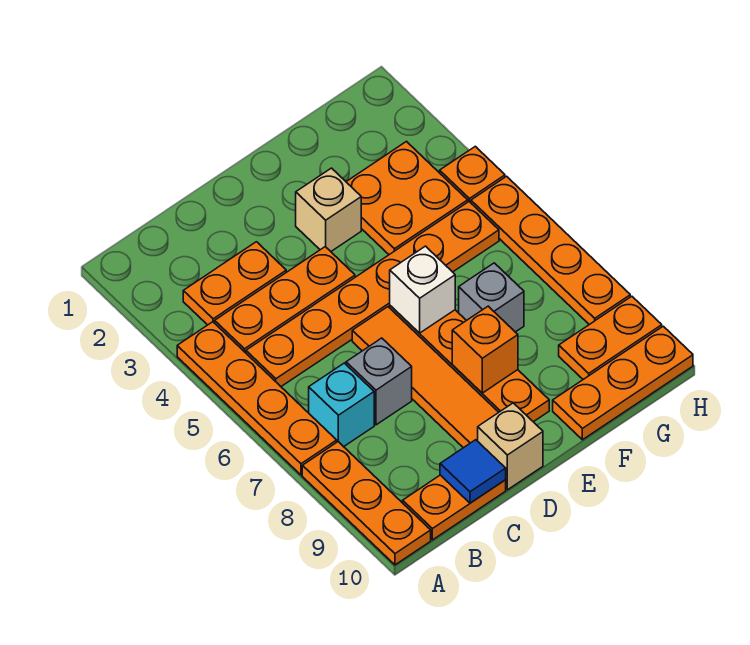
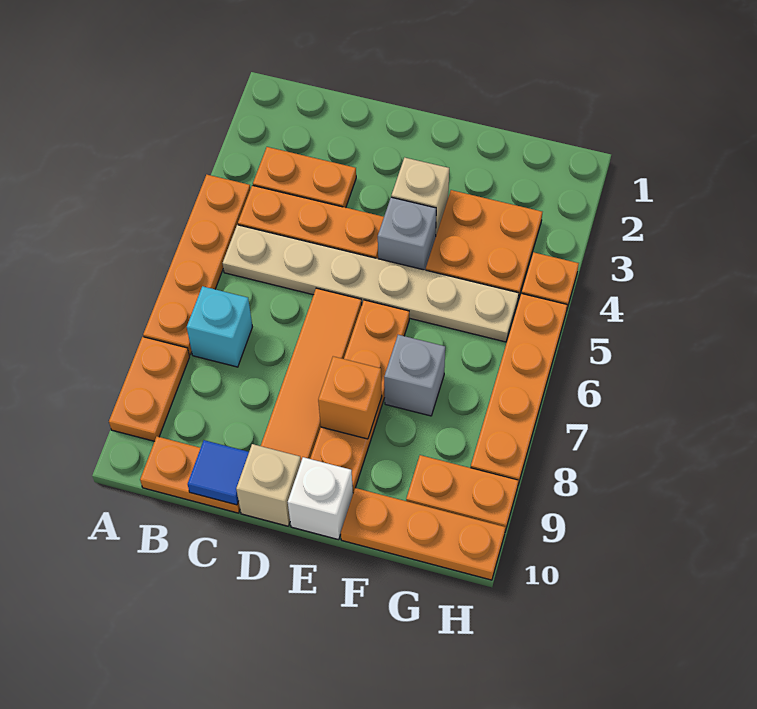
orange 1x3 plate [302,442,431,565] -> orange 1x2 plate [109,337,189,441]
orange 1x6 plate [246,202,499,386] -> tan 1x6 plate [223,225,519,342]
grey 1x1 brick [346,338,412,425] -> grey 1x1 brick moved to [378,197,436,270]
white 1x1 brick [390,246,455,333] -> white 1x1 brick moved to [288,457,353,540]

